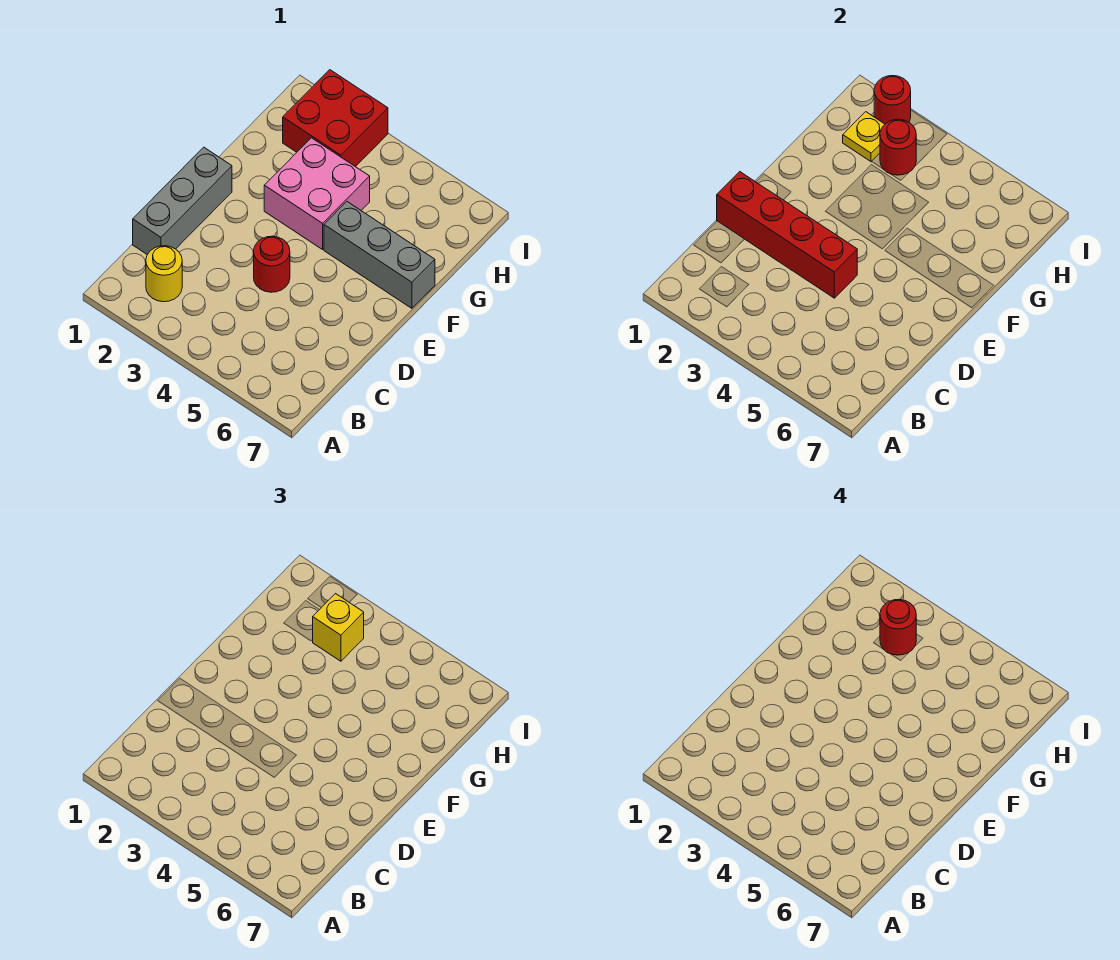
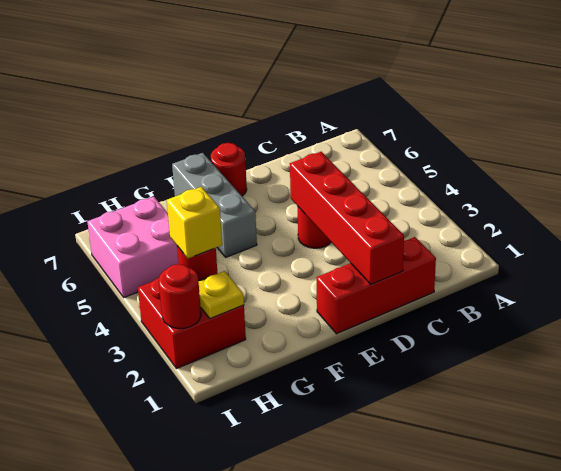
yellow 1x1 round brick [146,246,182,302] -> none
grey 1x3 brick [133,147,232,255] -> red 1x3 brick [317,237,436,334]
pink 2x2 brick [264,138,370,249] -> pink 2x2 brick moved to [87,197,179,297]
red 1x1 round brick [880,599,916,655] -> red 1x1 round brick moved to [211,143,247,196]

